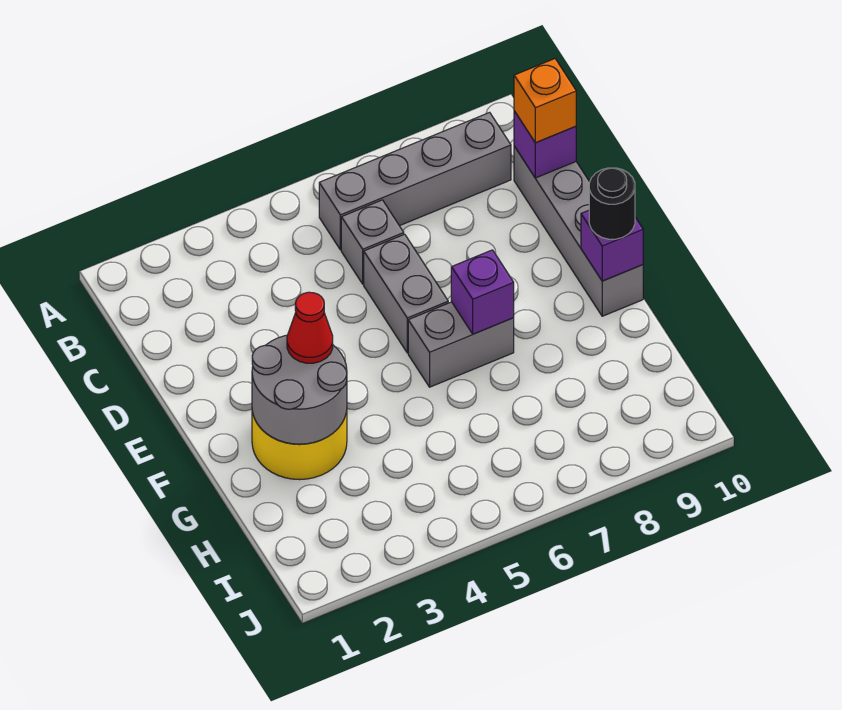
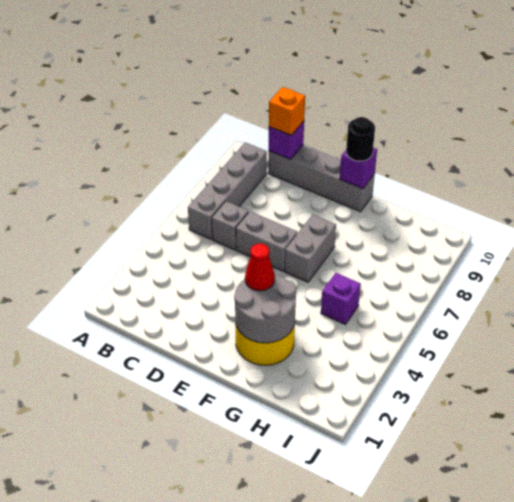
purple 1x1 brick [451,250,514,334] -> purple 1x1 brick moved to [321,273,361,325]

